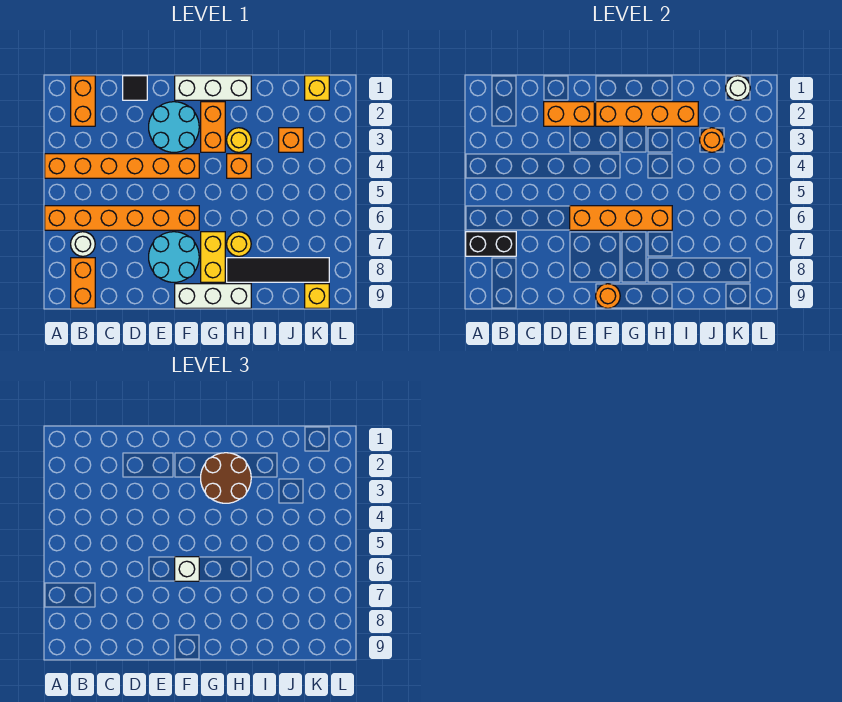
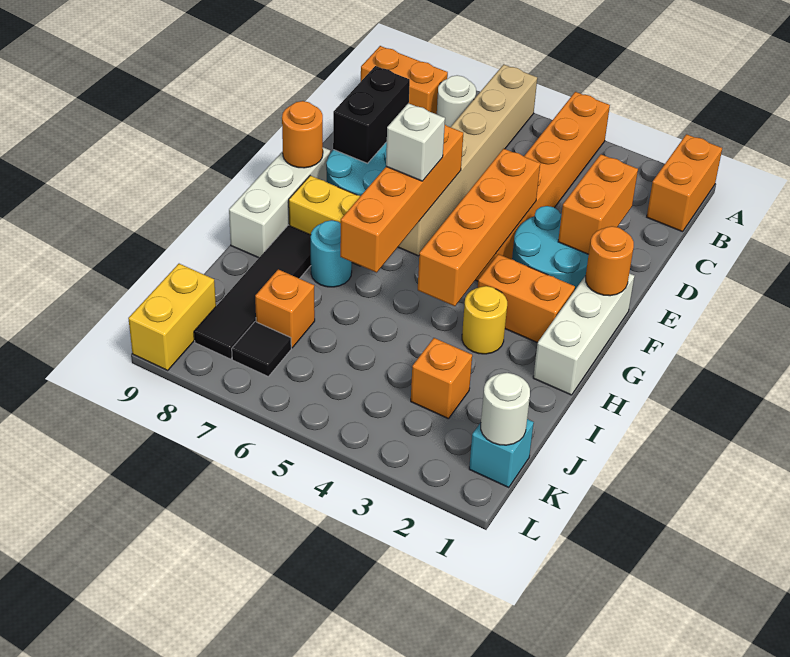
orange 1x6 brick [45,206,199,230] -> tan 1x6 brick [398,64,537,256]
black 1x2 brick [466,232,516,256] -> black 1x2 brick moved to [333,66,410,163]
orange 1x2 brick [71,76,95,126] -> orange 1x2 brick turned to [647,134,722,232]
black 1x1 tile [123,76,147,100] -> black 1x1 tile moved to [232,322,291,376]
orange 1x4 brick [596,102,698,126] -> orange 1x4 brick moved to [418,149,540,306]
brown 2x2 round brick [201,453,251,503] -> none
orange 1x1 brick [227,154,251,178] -> orange 1x1 brick moved to [255,269,315,348]
yellow 1x1 round brick [227,232,251,256] -> cyan 1x1 round brick [311,220,352,287]
orange 1x1 round brick [700,128,724,152] -> orange 1x1 round brick moved to [586,226,634,296]
yellow 1x1 brick [305,76,329,100] -> cyan 1x1 brick [469,419,534,488]
yellow 1x1 brick [305,284,329,308] -> yellow 1x2 brick [128,264,216,370]

